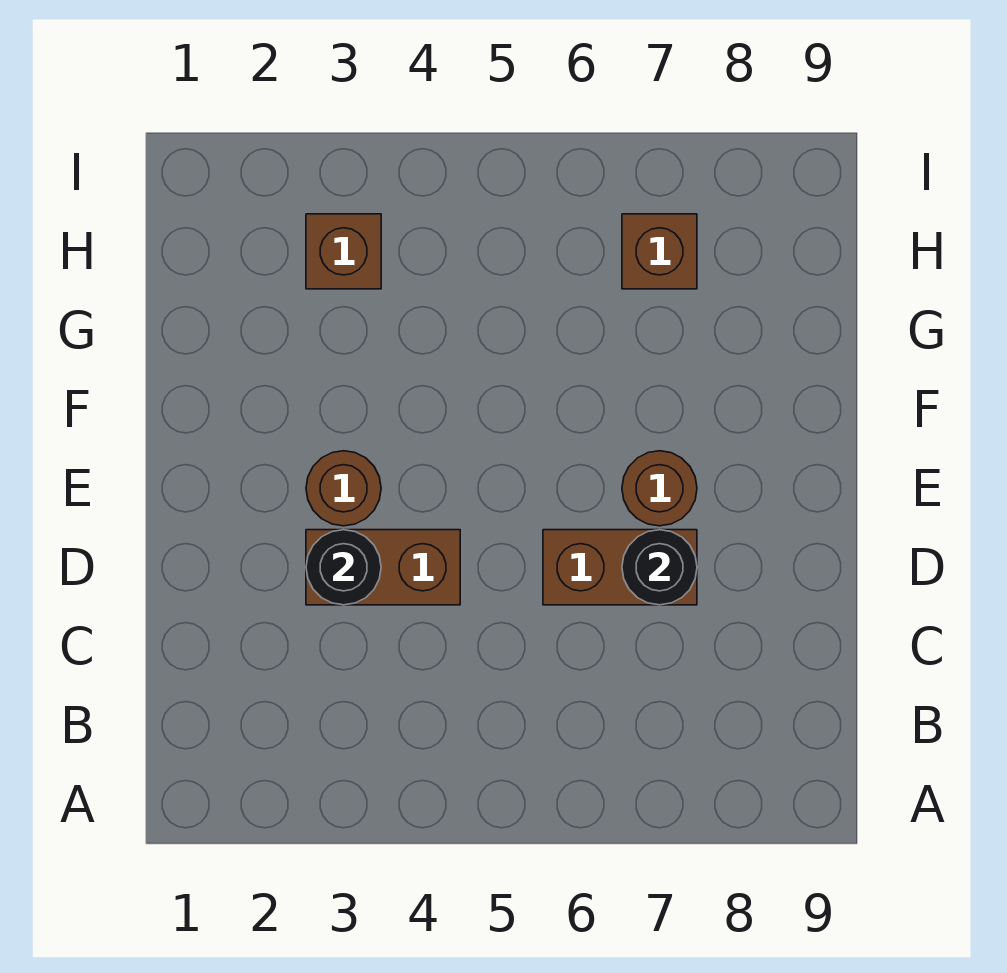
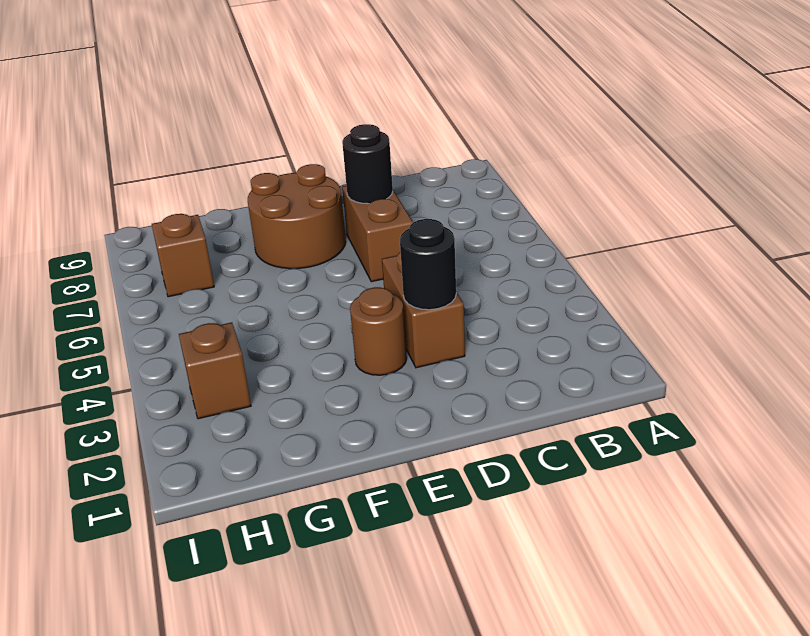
brown 1x1 round brick [622,451,697,526] -> brown 2x2 round brick [248,164,346,269]

